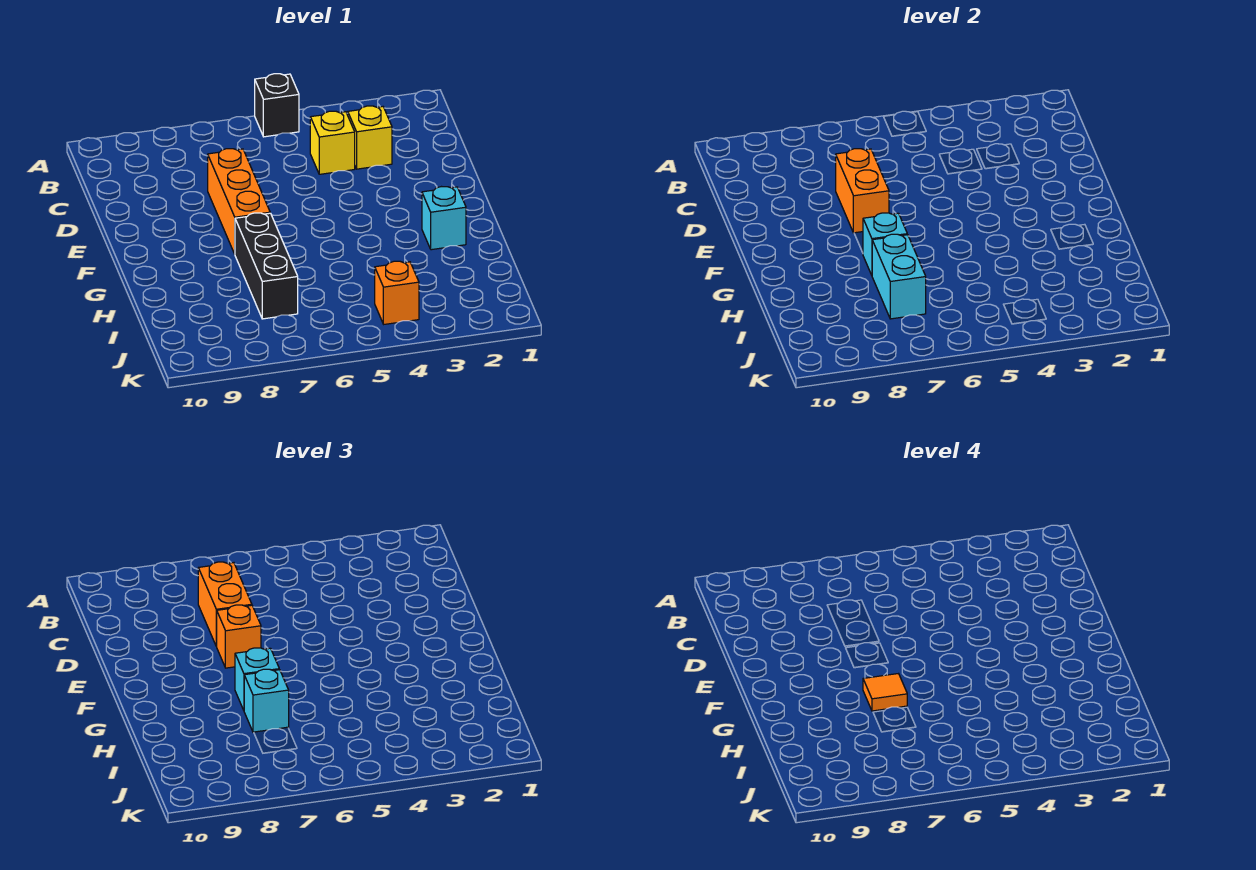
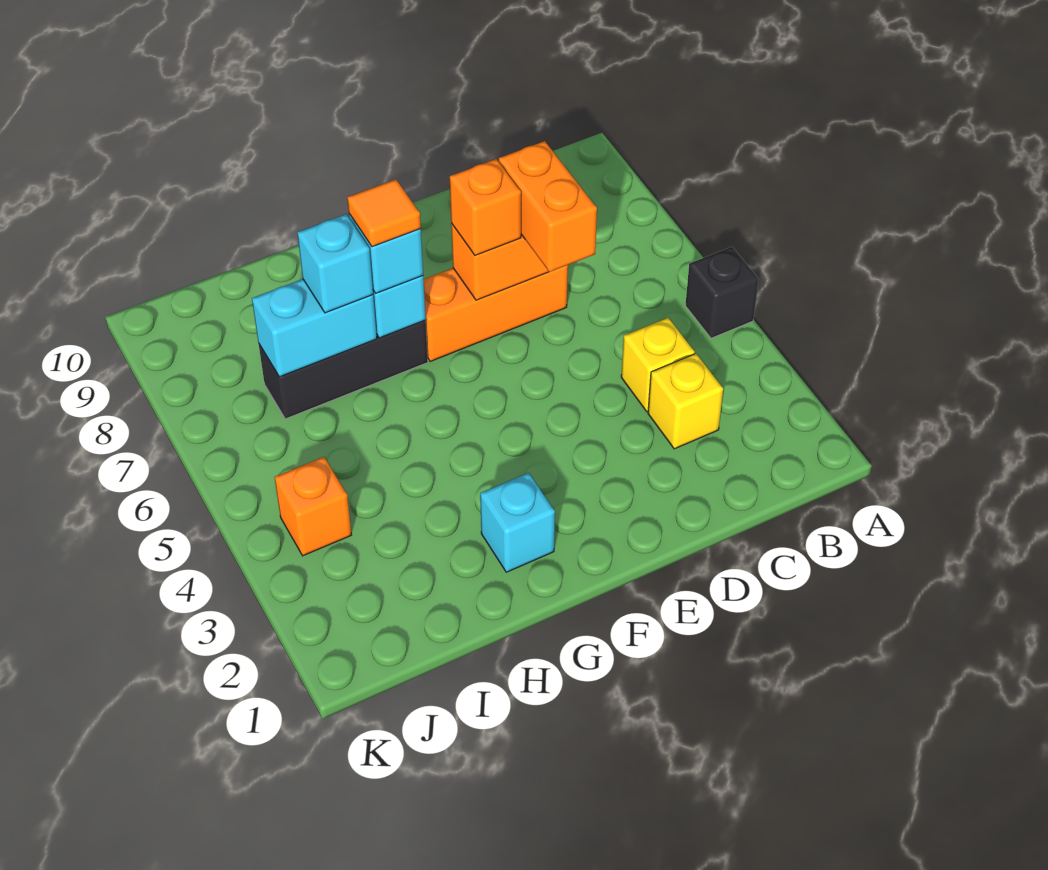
orange 1x2 brick [198,562,252,646] -> orange 1x2 brick turned to [499,141,597,272]

